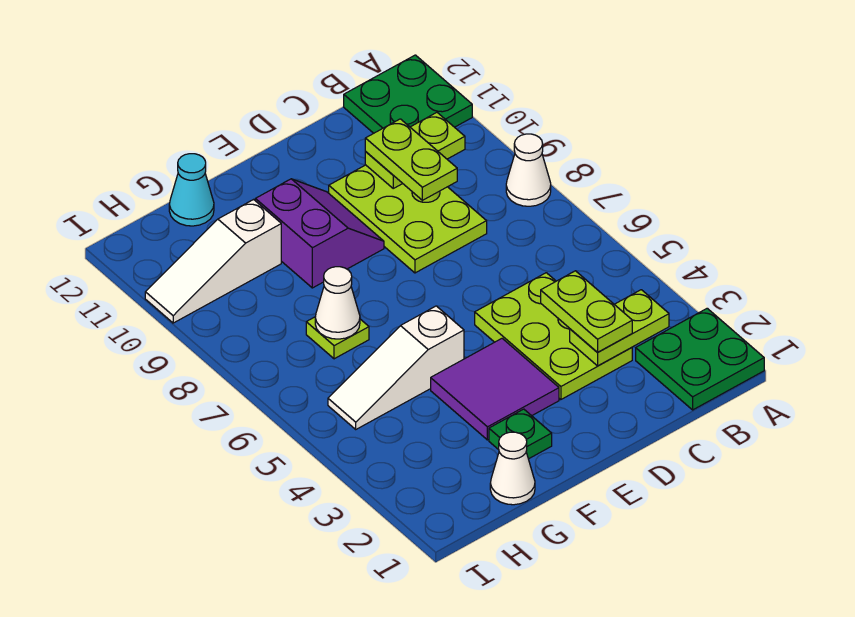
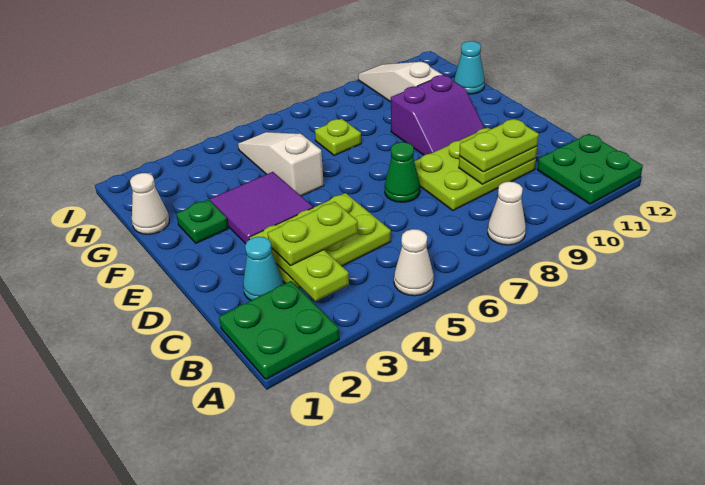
lime 1x2 plate [365,113,465,188] -> lime 1x2 plate turned to [459,146,537,184]
none -> cyan 1x1 cone [243,237,283,300]
none -> green 1x1 cone [385,142,420,202]
white 1x1 cone [315,267,360,339] -> white 1x1 cone moved to [394,229,434,296]

